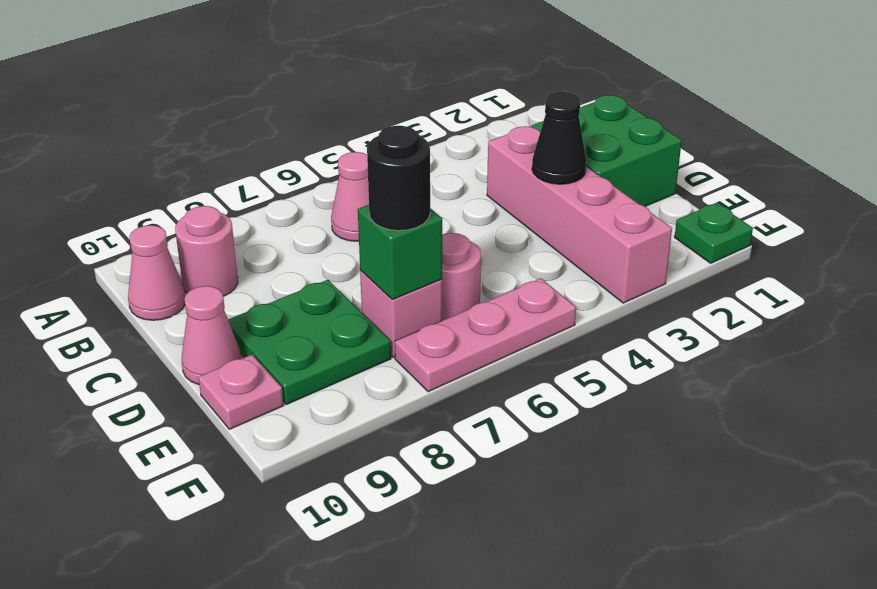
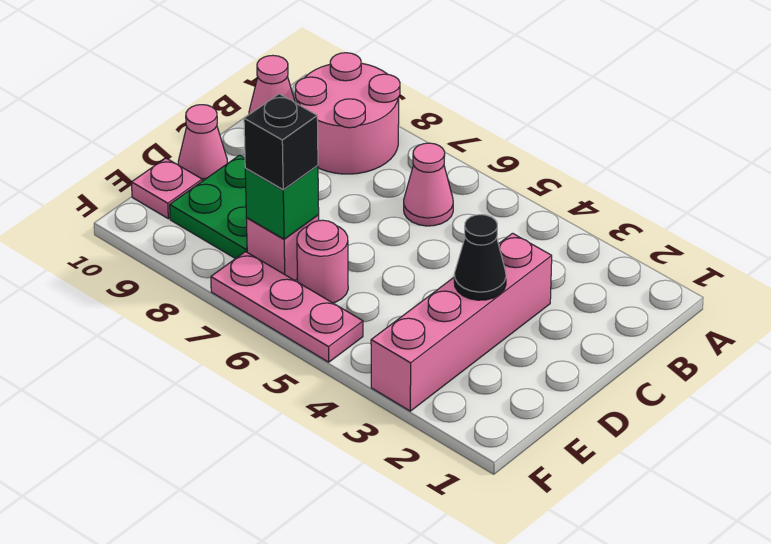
pink 1x1 round brick [175,206,238,296] -> pink 2x2 round brick [295,53,400,174]
green 2x2 brick [532,95,682,206] -> none
black 1x1 round brick [367,126,430,231] -> black 1x1 brick [244,94,318,190]
green 1x1 plate [675,203,753,263] -> none

